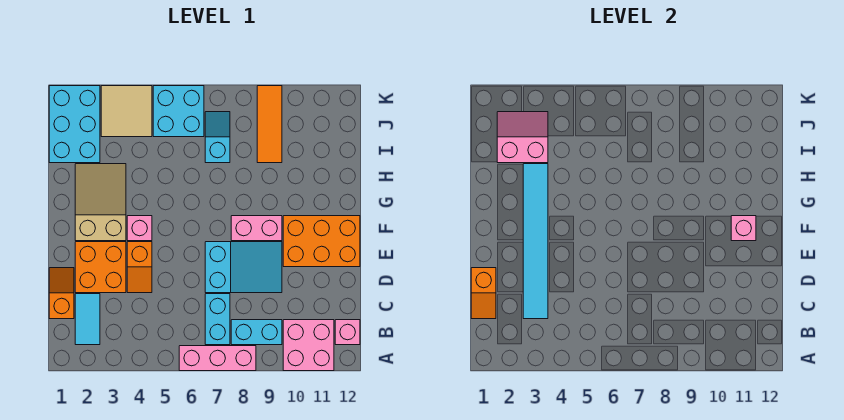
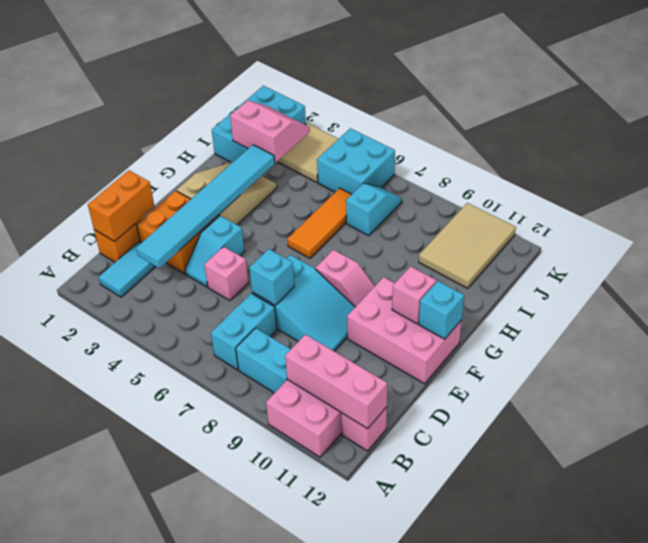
pink 1x3 brick [179,346,256,371] -> pink 1x3 brick moved to [285,334,387,429]
orange 1x2 slope [471,268,496,319] -> orange 1x2 brick [88,170,155,242]
orange 1x2 slope [127,242,152,293] -> cyan 1x2 slope [185,216,244,287]
none -> cyan 1x1 brick [249,249,294,305]
orange 2x3 brick [283,216,360,267] -> pink 2x3 brick [347,277,462,384]
pink 1x1 brick [127,216,152,241] -> pink 1x1 brick moved to [204,247,248,301]
pink 1x2 brick [231,216,282,241] -> pink 1x2 slope [316,250,375,307]
none -> cyan 1x1 brick [419,281,464,339]
orange 1x3 tile [257,86,282,163] -> orange 1x3 tile moved to [287,188,352,258]
none -> tan 2x3 tile [419,203,516,288]

